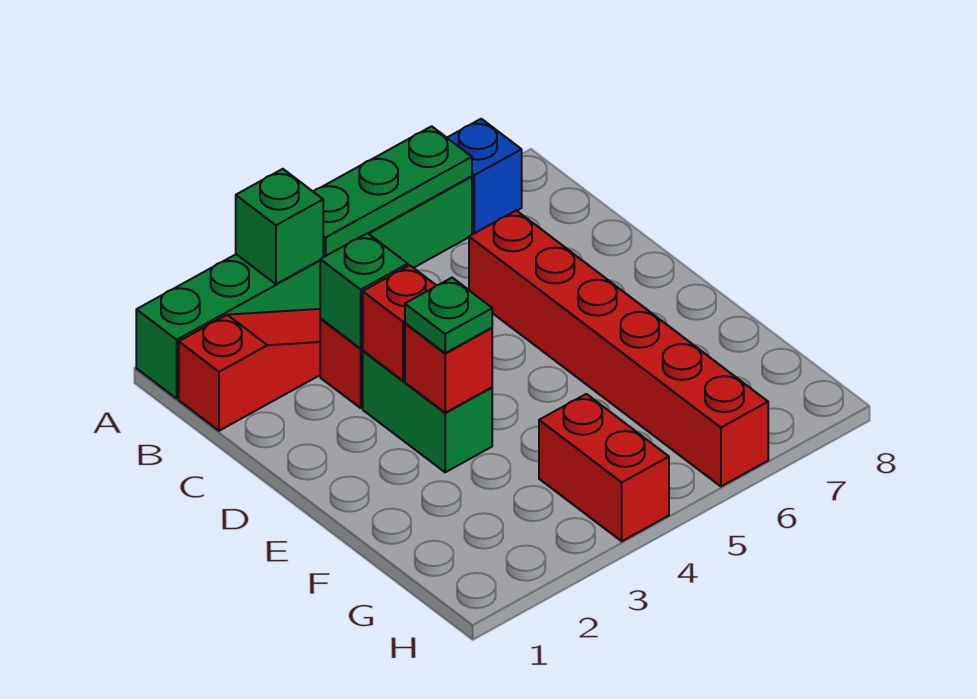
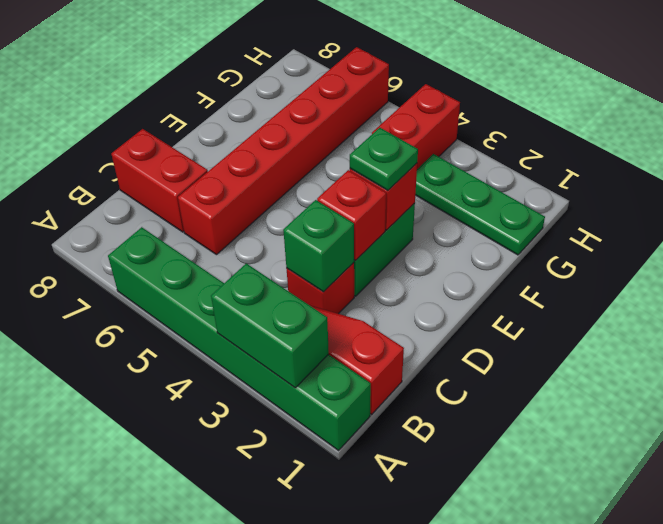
green 1x1 brick [236,169,323,284] -> green 1x2 brick [211,263,329,388]
green 1x3 plate [313,126,472,256] -> green 1x3 plate moved to [415,154,545,255]
blue 1x1 brick [447,119,522,234] -> none
none -> red 1x2 brick [111,129,208,232]

